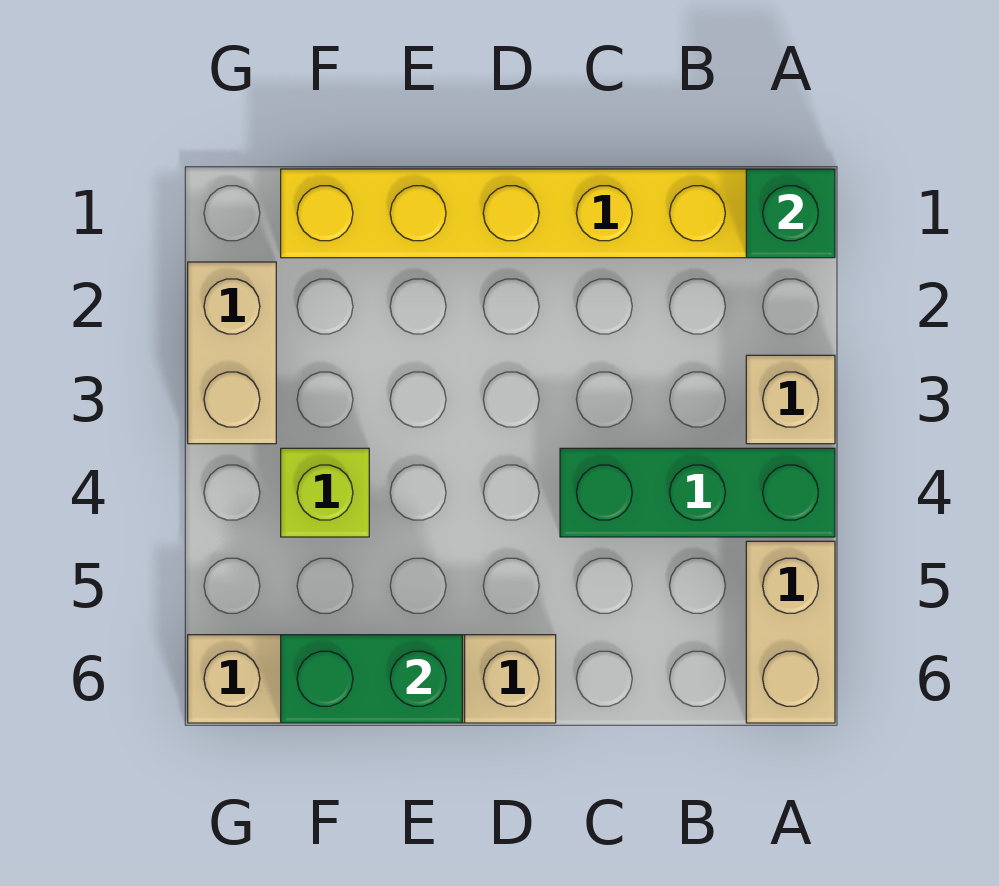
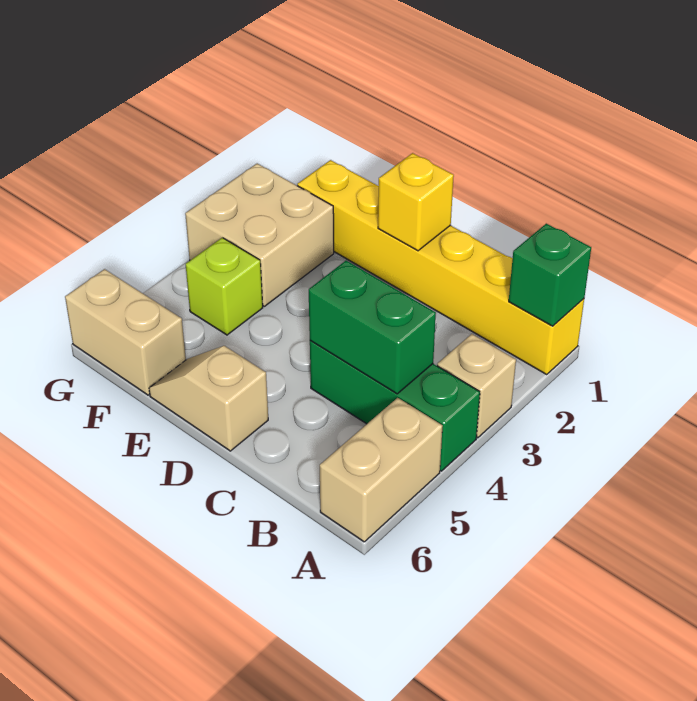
none -> yellow 1x1 brick [378,153,454,251]
green 1x2 brick [281,635,462,723] -> green 1x2 brick moved to [309,261,436,394]
tan 1x2 brick [188,262,276,444] -> tan 2x2 brick [185,163,334,306]

